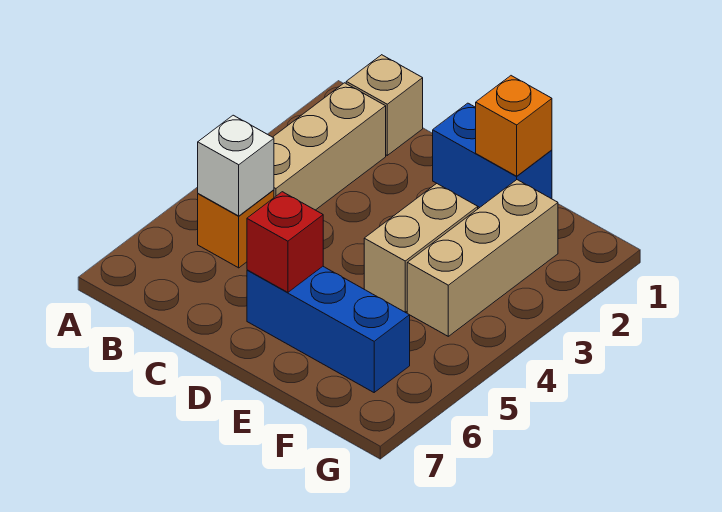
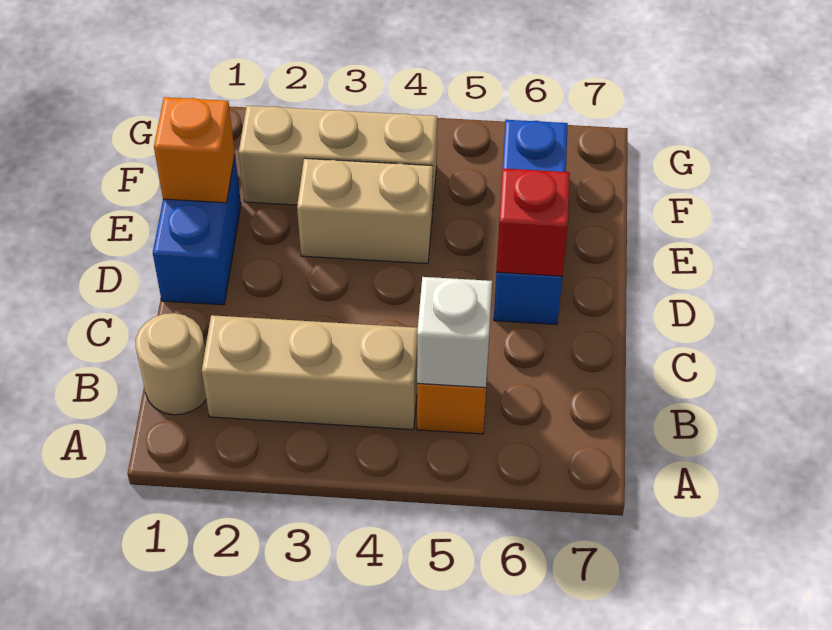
tan 1x1 brick [346,55,423,155] -> tan 1x1 round brick [136,313,206,415]

